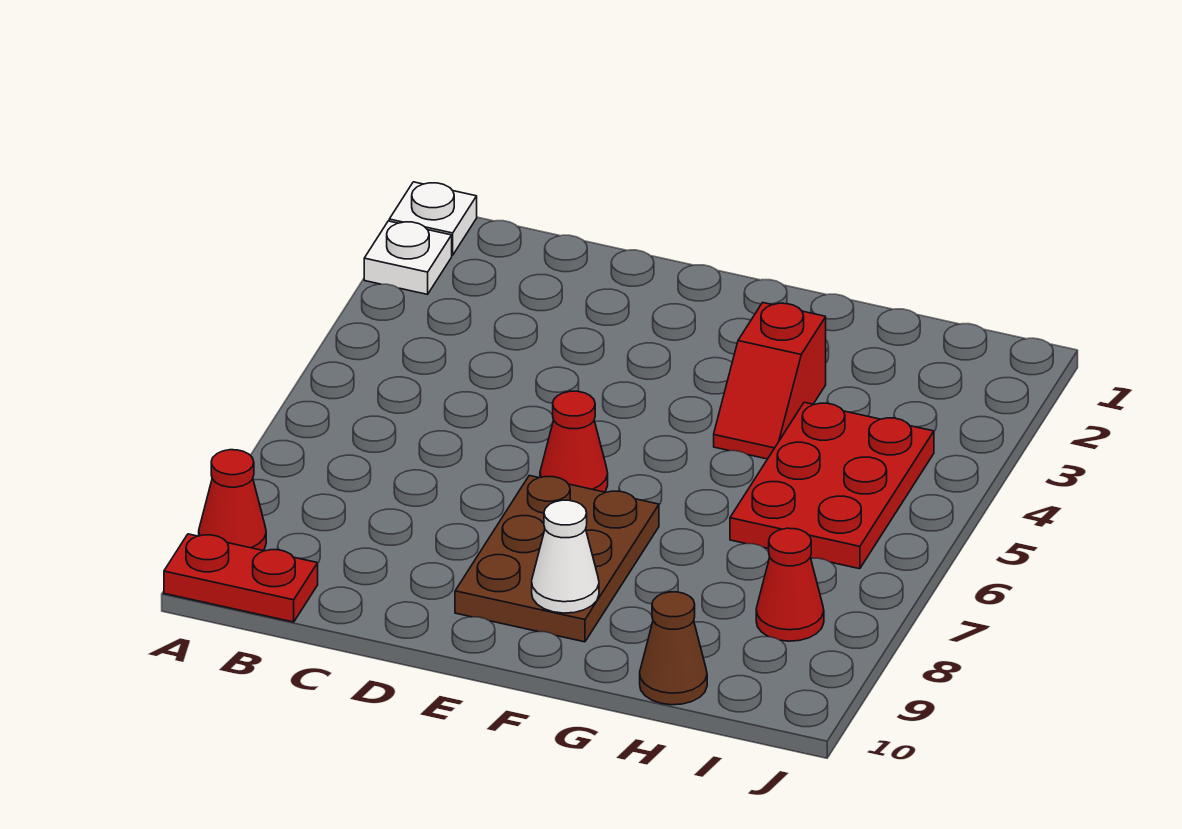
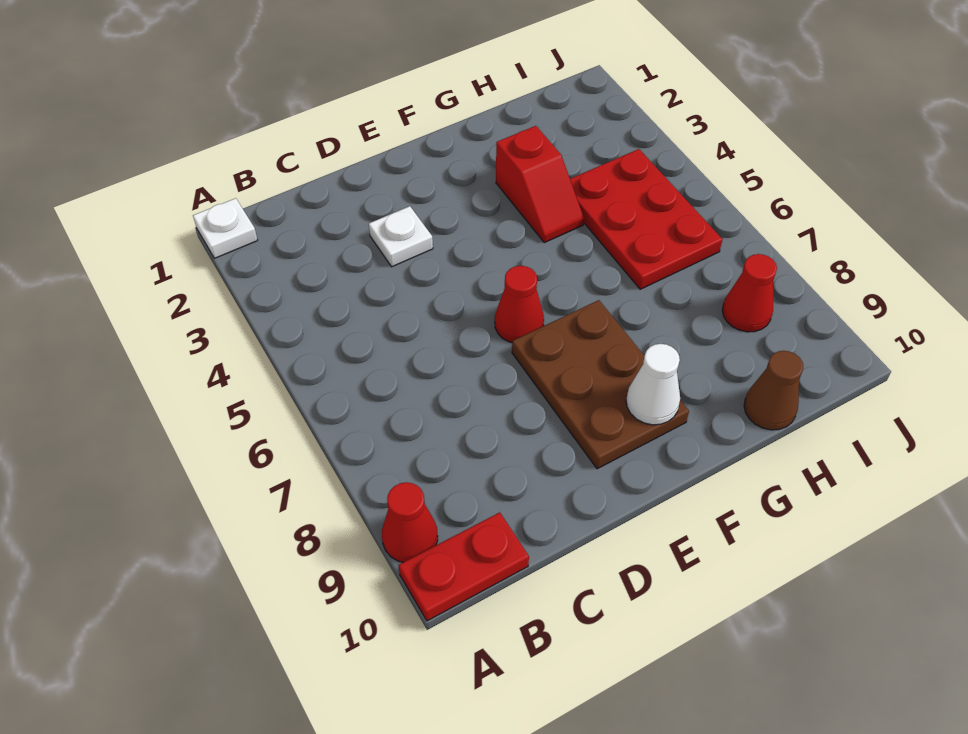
white 1x1 plate [364,221,452,294] -> white 1x1 plate moved to [369,206,433,267]

